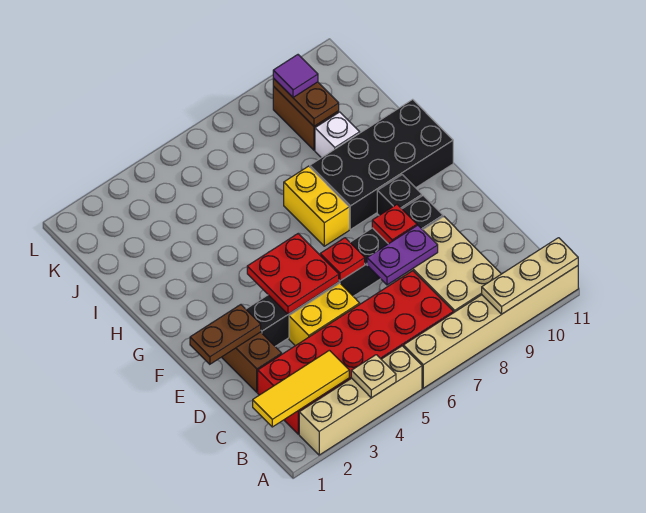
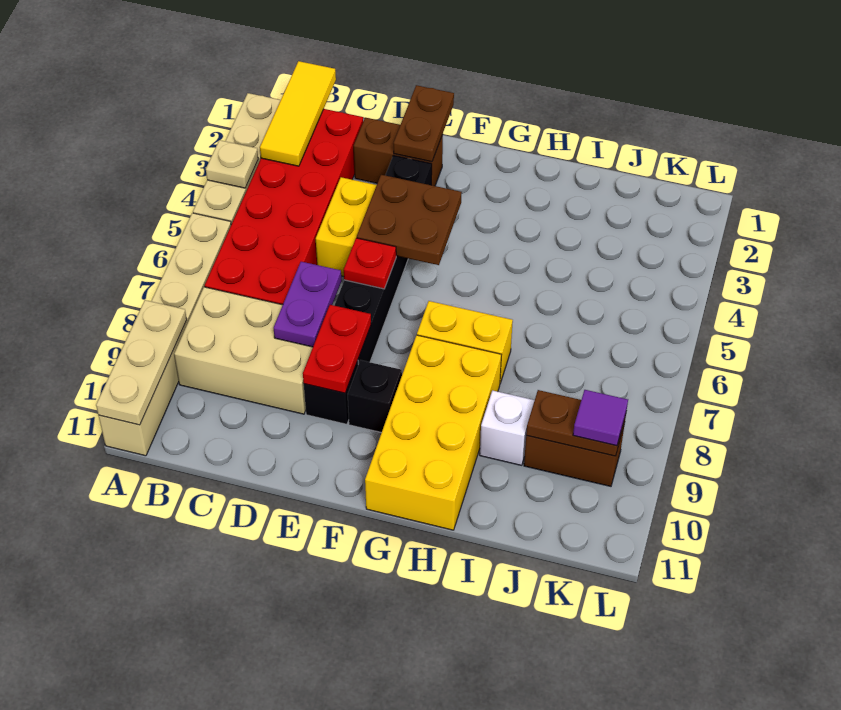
red 2x2 plate [247,234,339,314] -> brown 2x2 plate [357,175,462,265]
red 1x1 plate [372,204,417,244] -> red 1x2 plate [303,305,371,393]
black 2x4 brick [310,99,453,230] -> yellow 2x4 brick [365,335,501,530]

